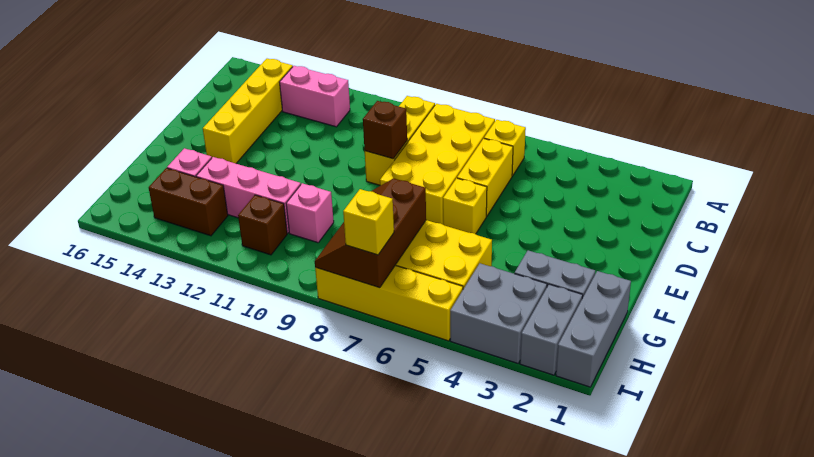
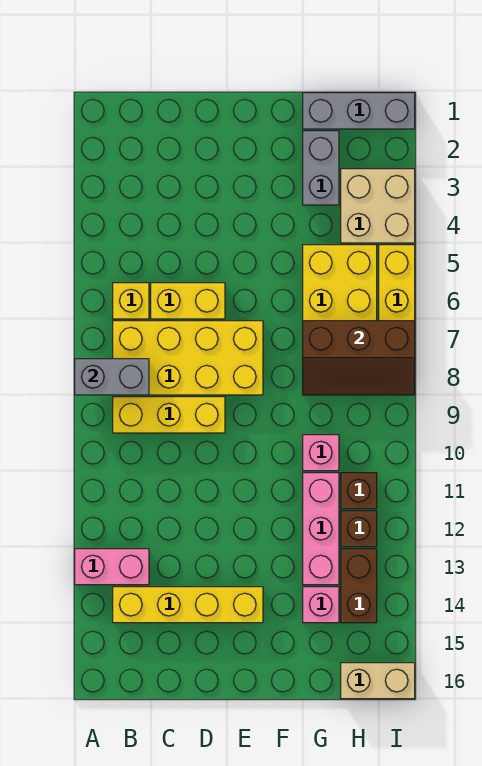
pink 1x2 brick [280,66,350,127] -> pink 1x2 brick turned to [75,549,149,585]
brown 1x1 brick [363,101,407,159] -> brown 1x1 brick moved to [341,511,377,547]
yellow 1x1 brick [443,178,487,234] -> none
grey 1x2 brick [520,284,583,375] -> grey 1x2 brick moved to [75,359,149,395]
grey 2x2 brick [450,263,547,363] -> tan 2x2 brick [341,169,415,243]
none -> tan 1x2 brick [341,663,415,699]
yellow 1x1 brick [343,189,394,255] -> none

